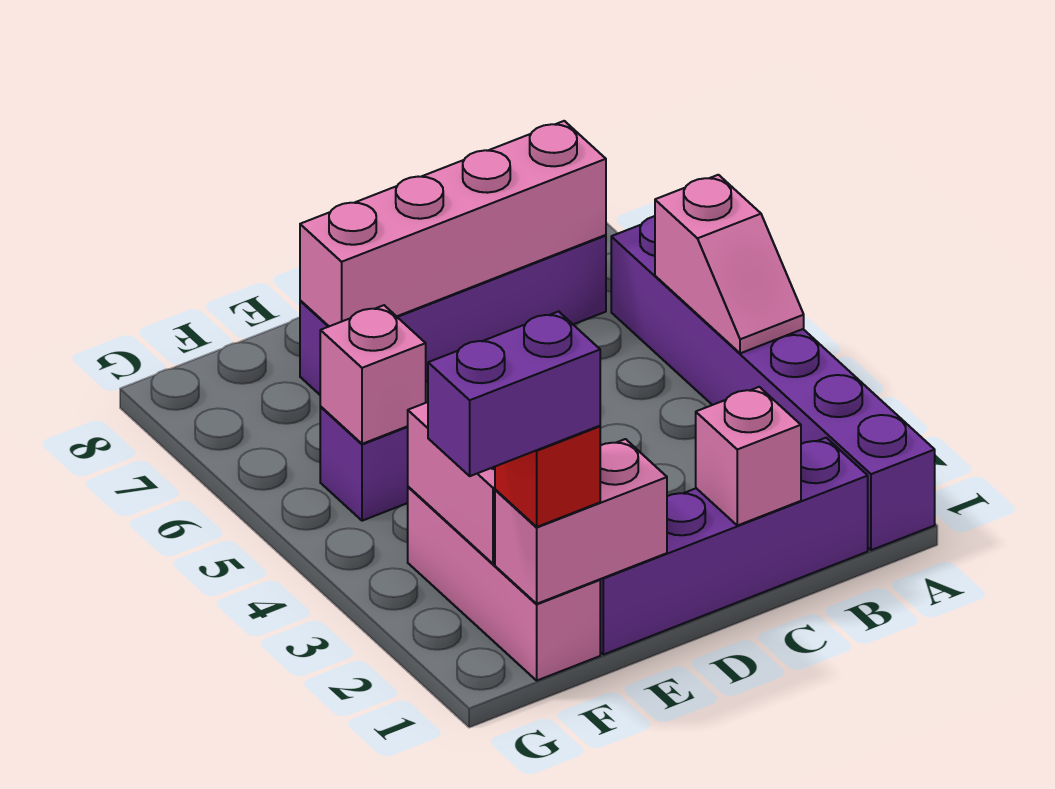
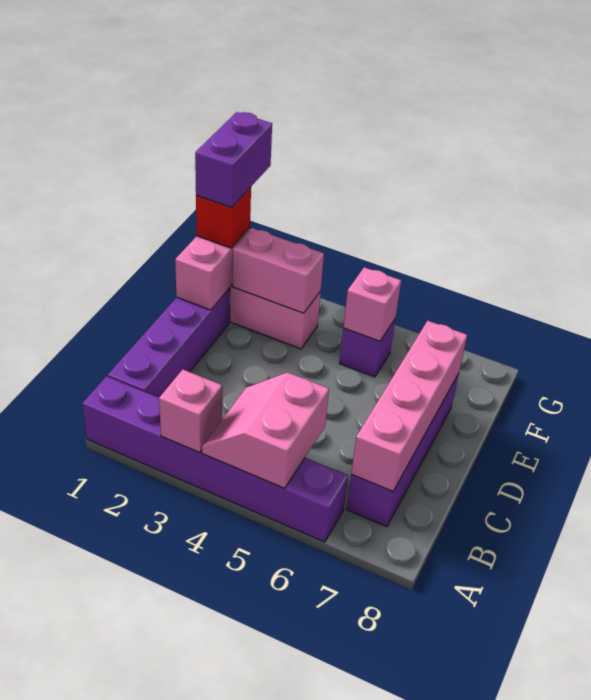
pink 1x2 slope [655,175,804,353] -> pink 2x2 slope [202,372,329,489]
pink 1x1 brick [696,387,801,525] -> pink 1x1 brick moved to [159,370,222,453]

